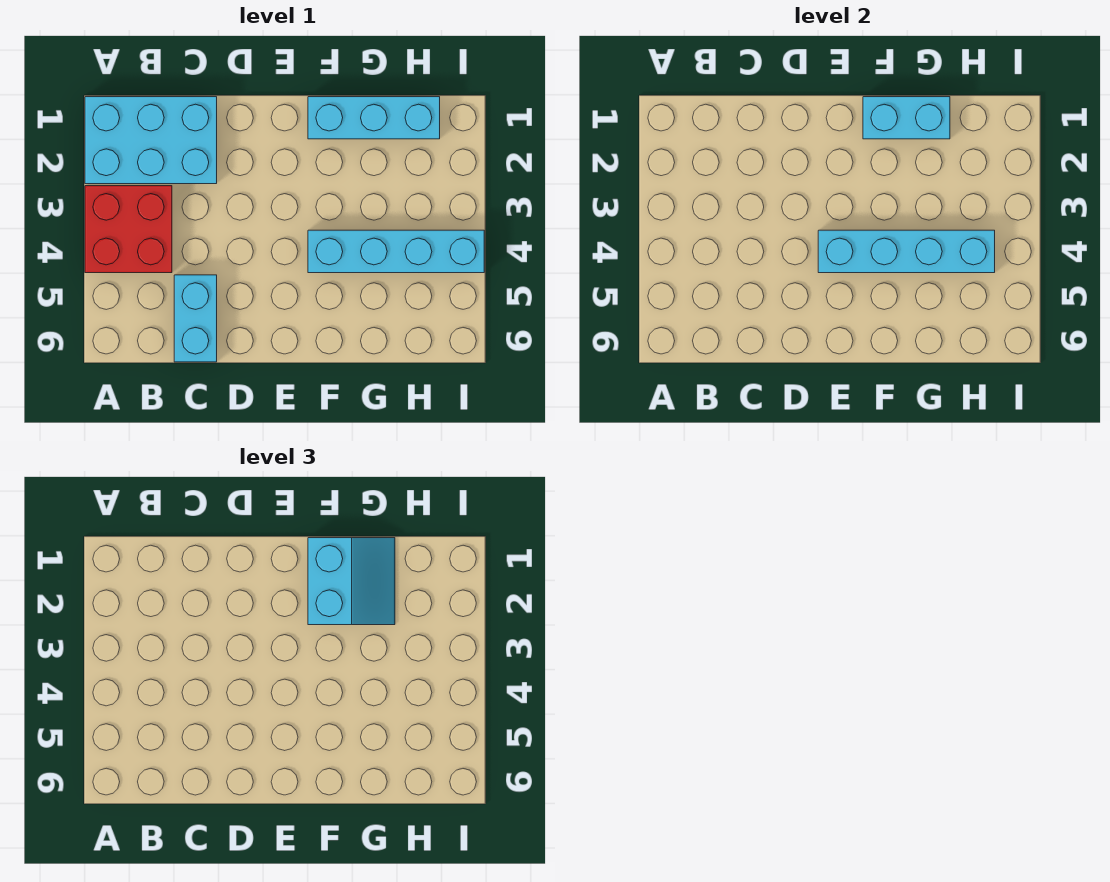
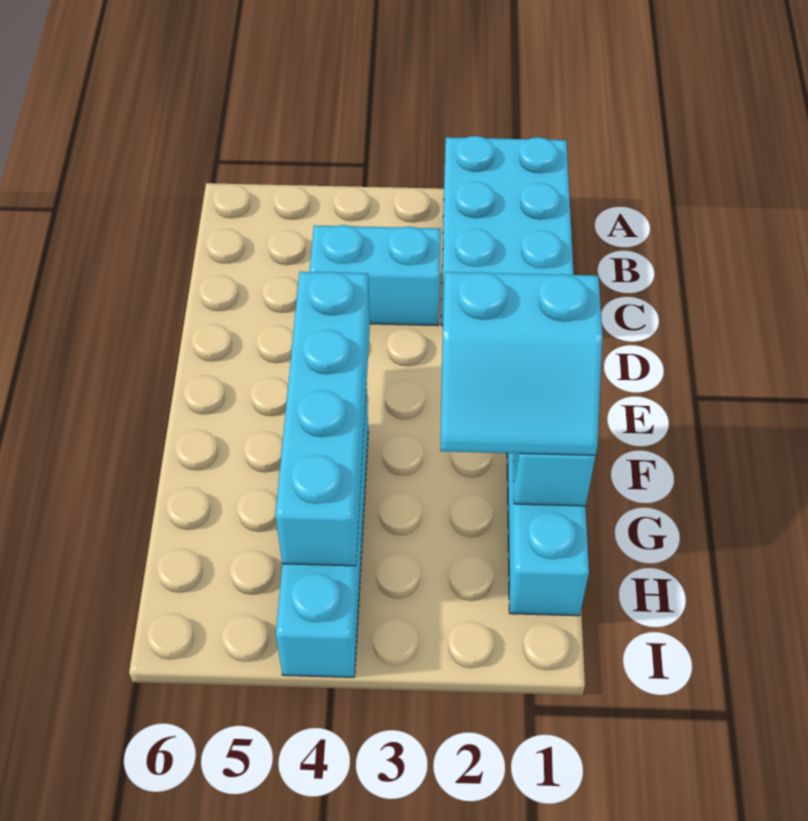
red 2x2 brick [85,186,172,273] -> none
cyan 1x2 brick [174,275,217,362] -> cyan 1x2 brick moved to [309,225,441,326]

